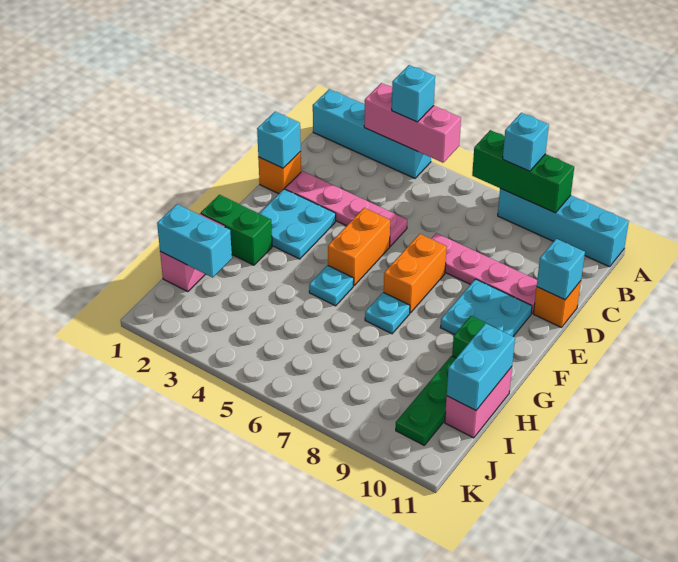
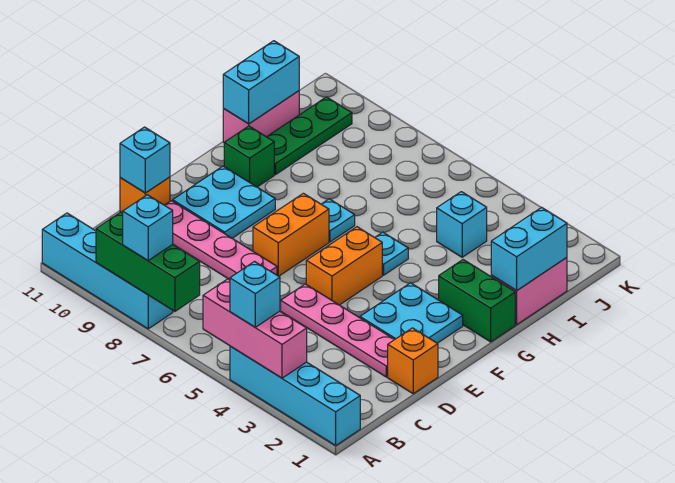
cyan 1x1 brick [257,112,301,168] -> cyan 1x1 brick moved to [437,192,487,257]
cyan 1x2 brick [157,204,232,278] -> cyan 1x2 brick turned to [491,207,567,291]

